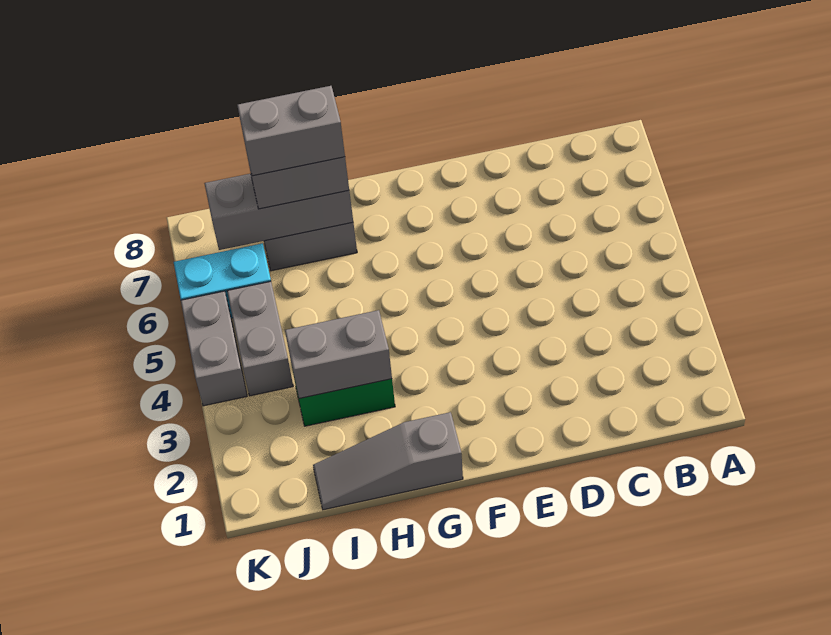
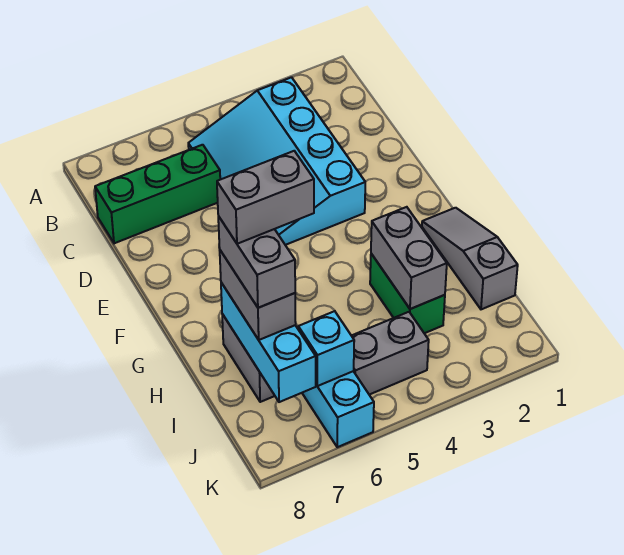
none -> cyan 3x4 slope [188,77,365,245]
none -> green 1x3 brick [95,145,220,243]
grey 1x3 slope [313,412,463,510] -> grey 1x3 slope turned to [422,208,518,309]
grey 1x3 brick [204,174,353,250] -> cyan 1x3 brick [221,283,316,402]
none -> cyan 1x1 brick [298,311,354,386]
grey 1x2 brick [181,291,247,406] -> grey 1x2 brick moved to [217,151,314,244]

